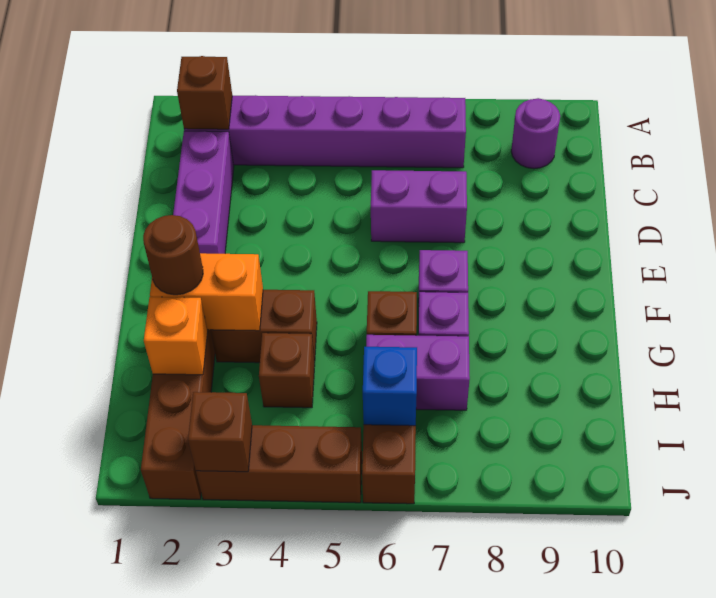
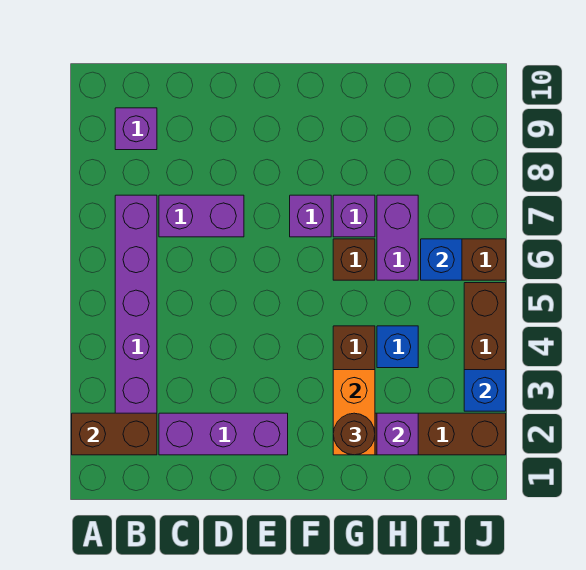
brown 1x1 brick [177,56,232,129] -> brown 1x2 brick [72,413,157,455]
purple 1x1 round brick [511,98,560,169] -> purple 1x1 brick [115,108,157,150]
purple 1x2 brick [371,170,467,243] -> purple 1x2 brick turned to [159,195,244,237]
orange 1x1 brick [144,297,208,375] -> purple 1x1 brick [377,413,418,455]
brown 1x1 brick [259,333,315,408] -> blue 1x1 brick [377,326,418,368]
brown 1x1 brick [188,392,252,472] -> blue 1x1 brick [464,370,506,411]

